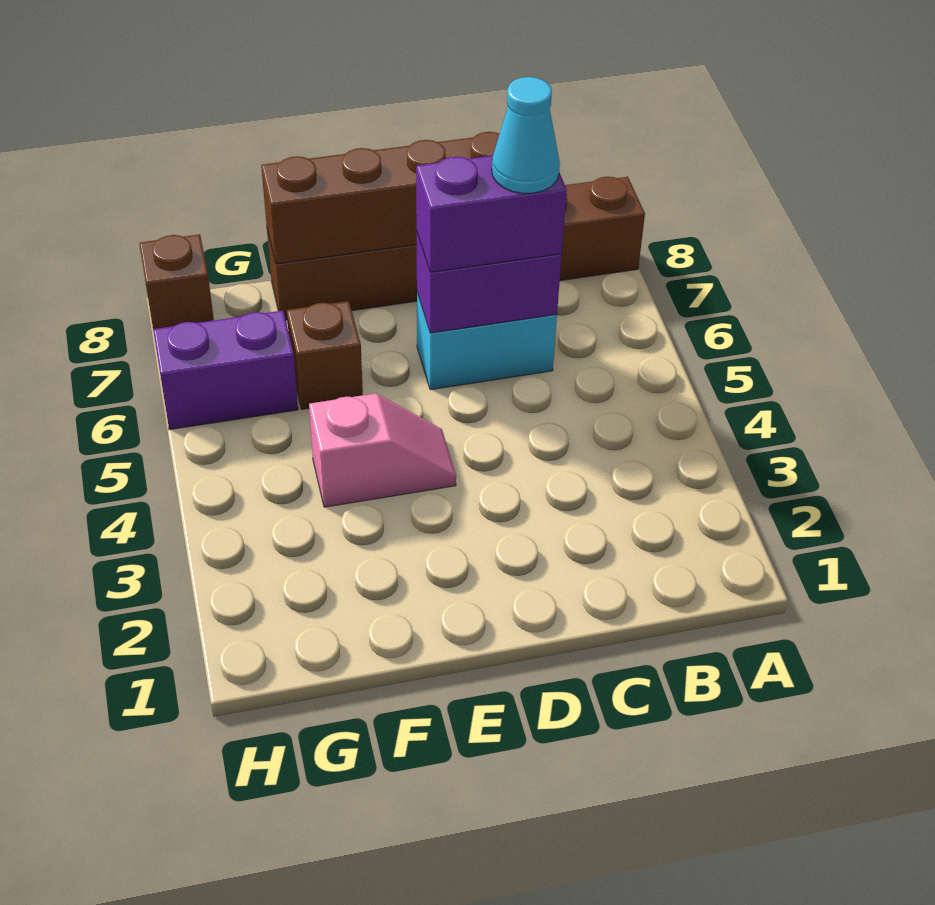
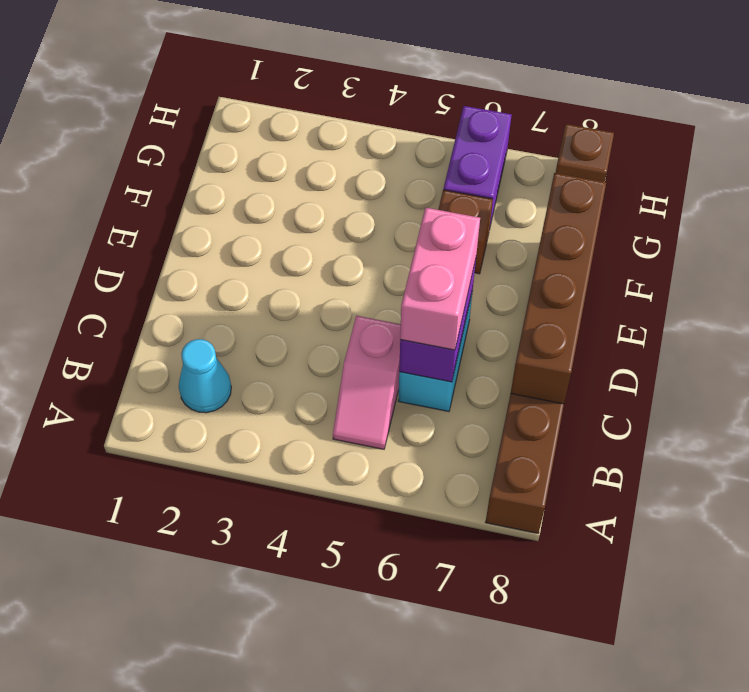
purple 1x2 brick [416,156,567,272] -> pink 1x2 brick [400,208,480,350]
cyan 1x1 cone [492,77,560,193] -> cyan 1x1 cone moved to [179,339,231,413]
pink 1x2 slope [309,393,456,507] -> pink 1x2 slope moved to [333,316,401,449]

